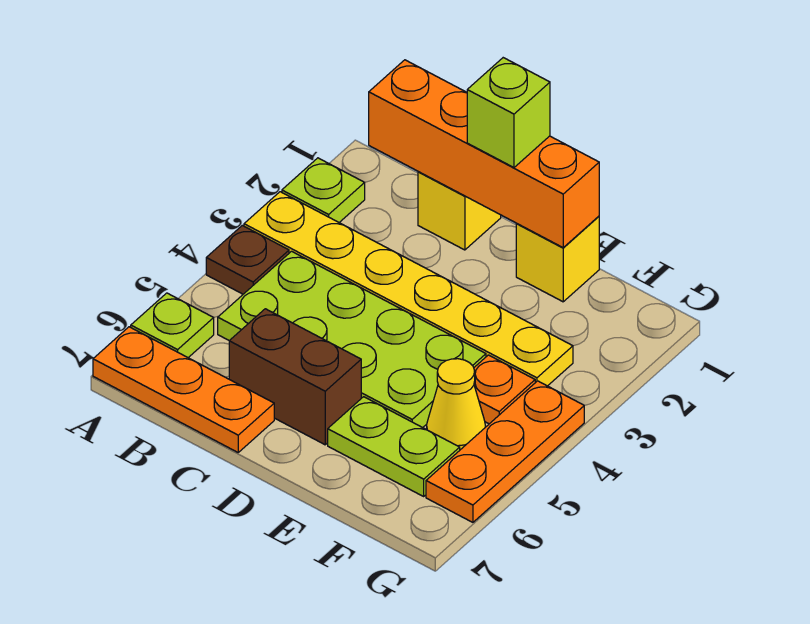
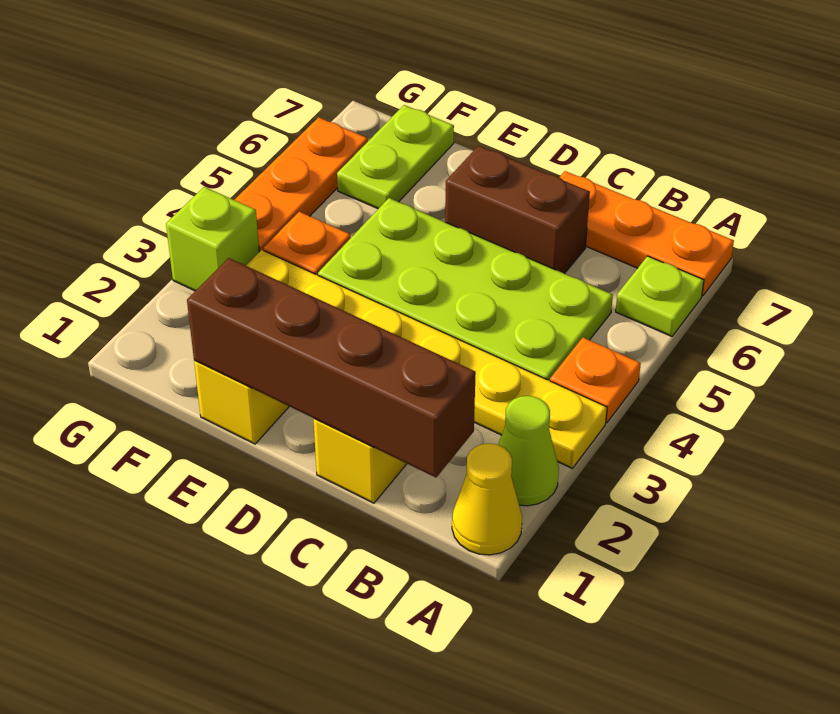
lime 1x1 plate [282,158,365,222] -> lime 1x1 cone [498,396,559,506]
brown 1x1 plate [206,225,289,294] -> orange 1x1 plate [550,338,641,423]
orange 1x4 brick [369,60,599,247] -> brown 1x4 brick [187,258,476,477]
lime 1x1 brick [467,58,550,168] -> lime 1x1 brick moved to [166,187,259,291]
lime 1x2 plate [328,397,460,496] -> lime 1x2 plate turned to [337,105,454,209]
yellow 1x1 cone [427,359,486,450] -> yellow 1x1 cone moved to [452,443,522,555]

